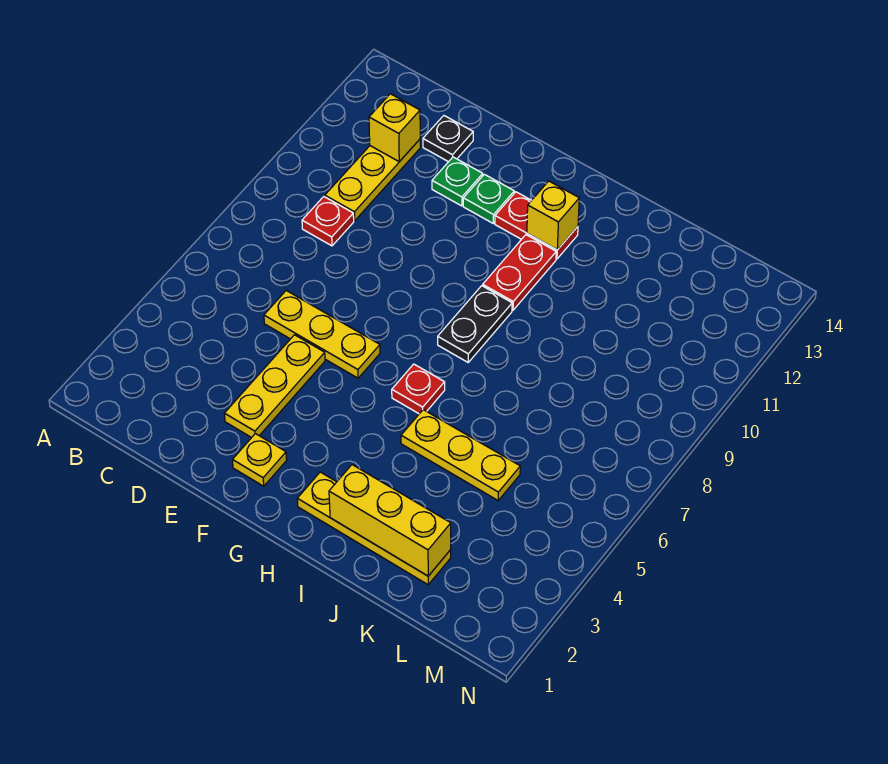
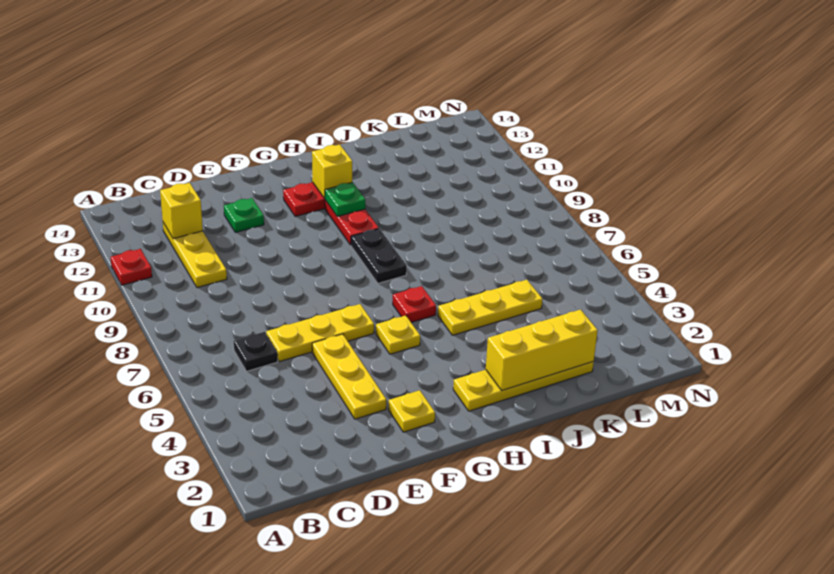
red 1x1 plate [302,197,354,246] -> red 1x1 plate moved to [111,249,152,285]
black 1x1 plate [423,116,473,162] -> black 1x1 plate moved to [234,332,278,371]
green 1x1 plate [463,174,514,223] -> green 1x1 plate moved to [325,182,365,216]
none -> yellow 1x1 plate [376,315,420,354]

